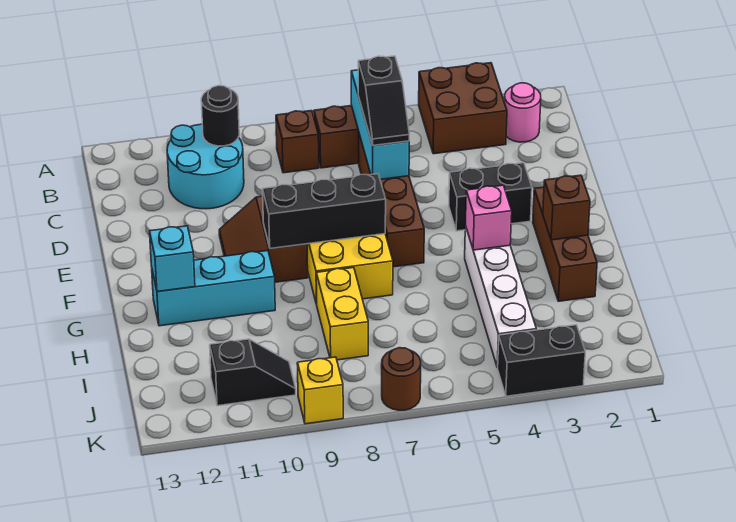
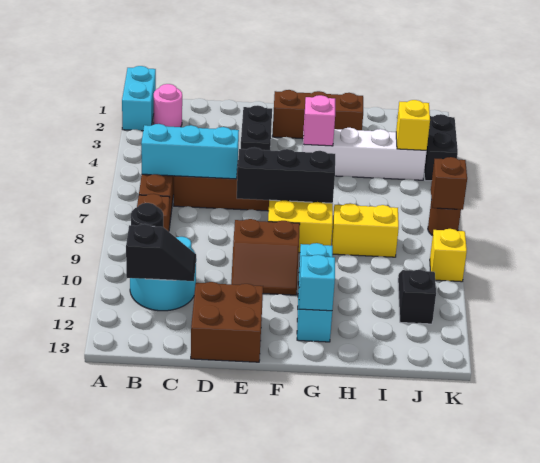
none -> cyan 1x2 brick [122,66,156,131]
brown 2x2 brick [419,63,507,154] -> brown 2x2 brick moved to [191,282,263,362]
black 1x2 slope [358,56,409,145] -> black 1x2 slope moved to [126,224,196,281]
black 1x3 brick [263,174,386,249] -> black 1x3 brick turned to [237,147,335,203]
brown 1x1 brick [543,175,590,240] -> brown 1x1 brick moved to [431,157,467,210]
none -> yellow 1x1 brick [396,100,430,150]

